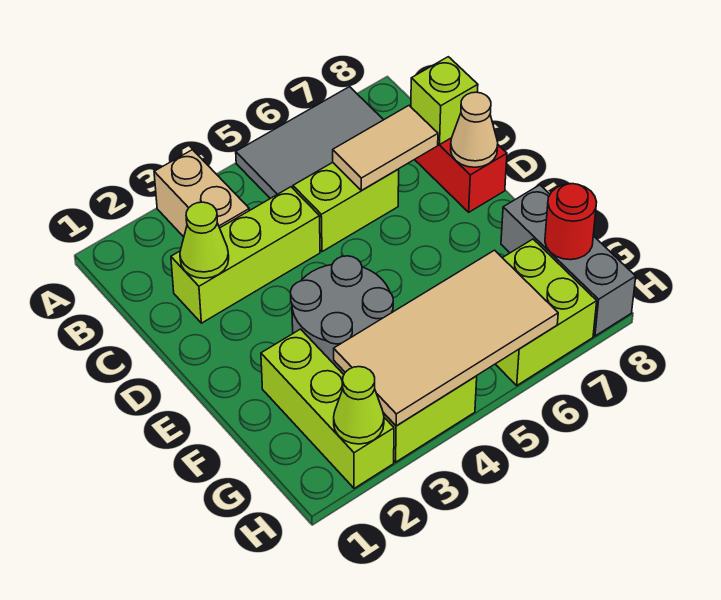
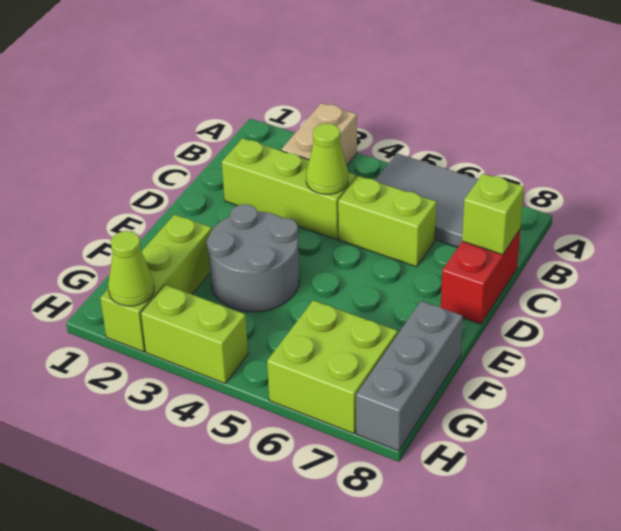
lime 1x1 cone [180,202,229,278] -> lime 1x1 cone moved to [306,123,348,194]
tan 1x2 tile [333,106,438,191] -> none
tan 1x1 cone [451,92,498,167] -> none
tan 2x4 tile [334,250,558,426] -> none
red 1x1 round brick [545,184,597,260] -> none

